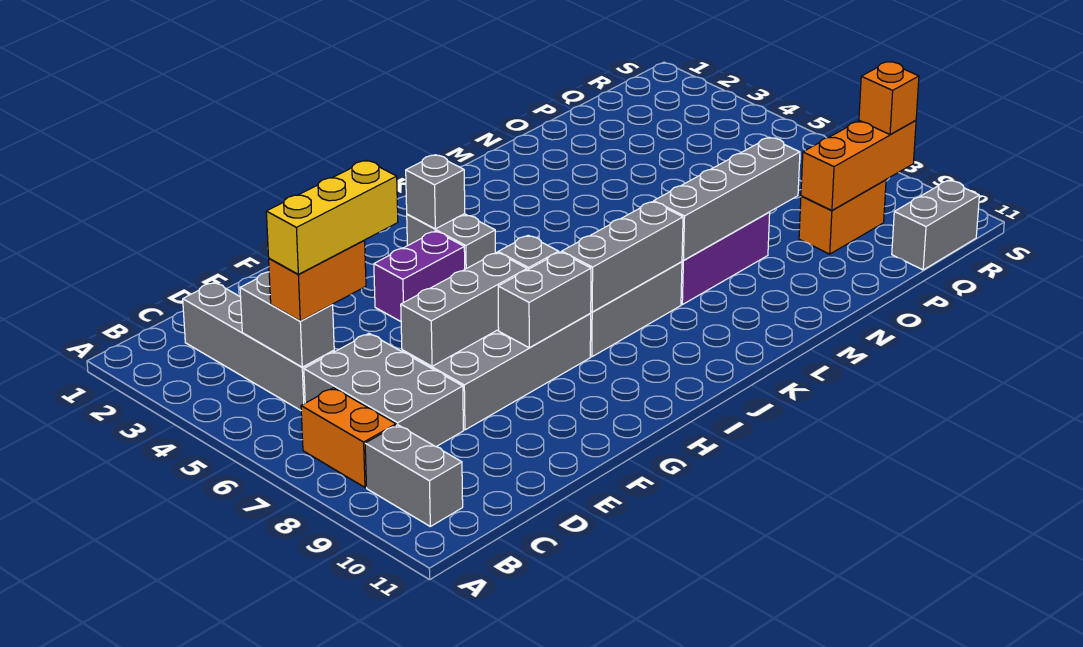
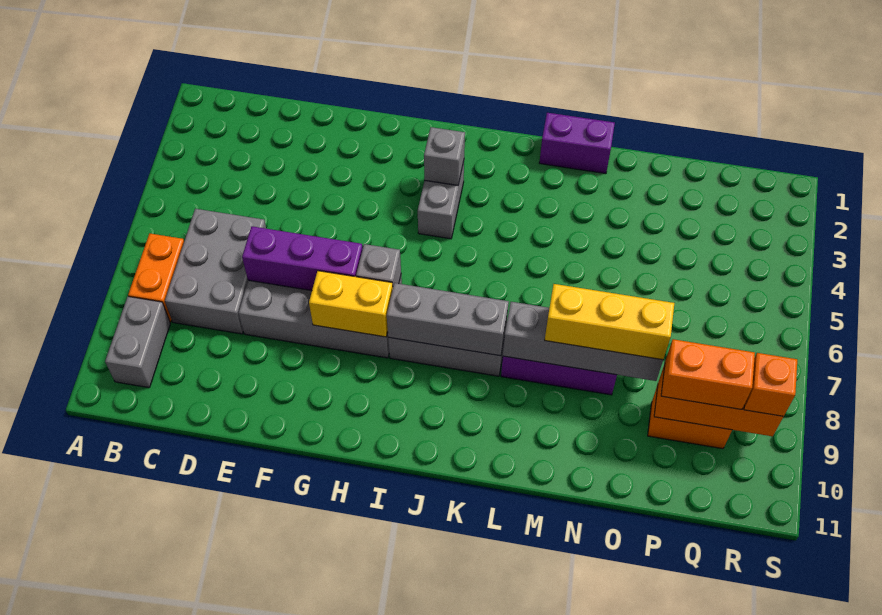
grey 1x4 brick [183,282,334,410] -> none
grey 1x2 brick [240,272,334,367] -> none
orange 1x2 brick [269,241,366,321] -> orange 1x2 brick moved to [661,339,755,409]
yellow 1x3 brick [266,160,398,274] -> yellow 1x3 brick moved to [545,284,674,360]
grey 1x3 brick [401,252,527,366] -> purple 1x3 brick [242,226,363,291]
purple 1x2 brick [374,231,465,321] -> purple 1x2 brick moved to [539,113,615,174]
grey 1x2 brick [498,252,591,348] -> yellow 1x2 brick [309,271,393,337]
grey 1x2 brick [892,180,979,270] -> none

